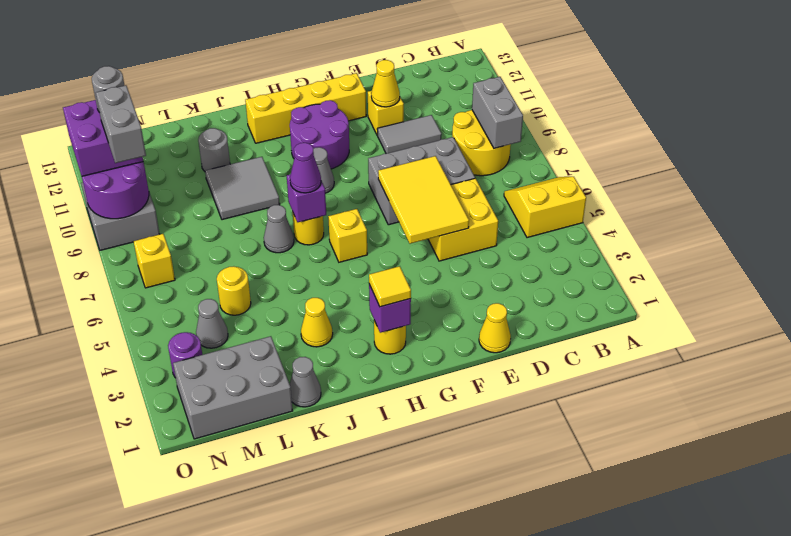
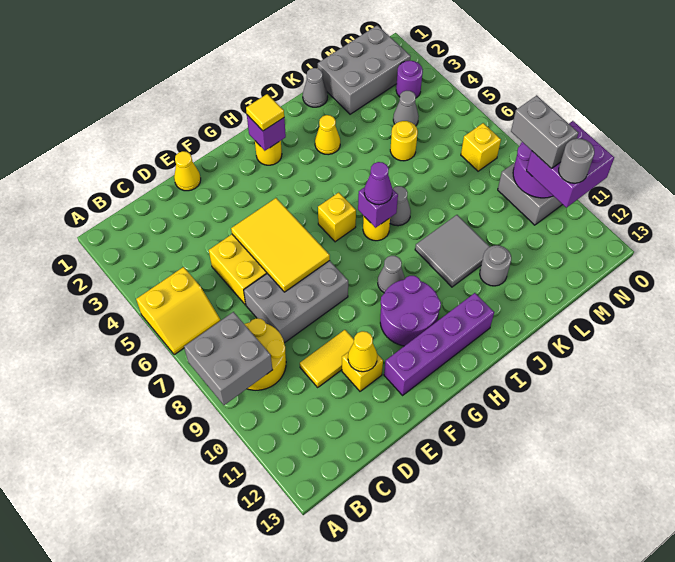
grey 1x2 brick [472,77,523,148] -> grey 2x2 brick [184,312,272,405]
grey 1x2 tile [377,115,442,154] -> yellow 1x2 tile [300,330,354,387]
yellow 1x4 brick [245,73,366,143] -> purple 1x4 brick [384,293,494,395]

